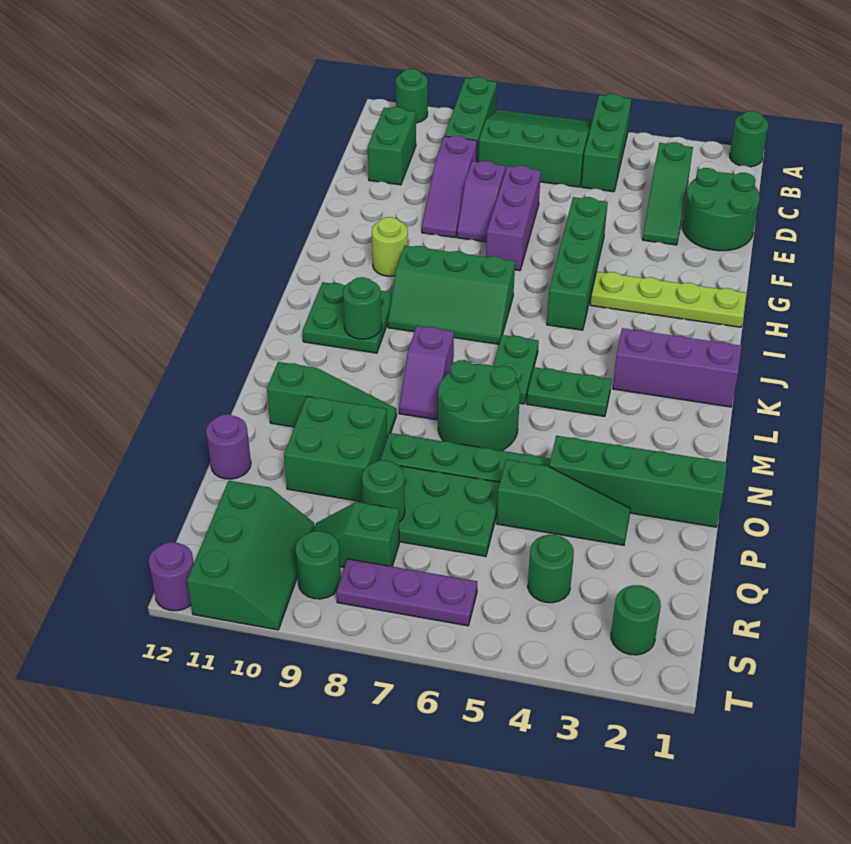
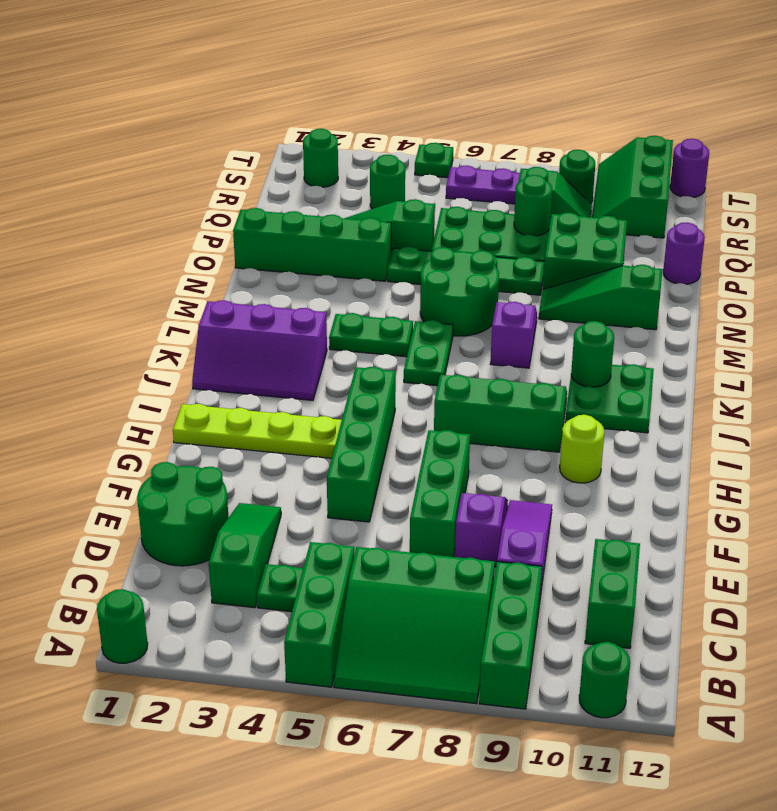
none -> green 1x1 plate [257,564,303,612]
purple 1x3 brick [486,166,541,271] -> green 1x3 brick [410,430,470,557]
none -> green 1x1 plate [415,143,453,178]

